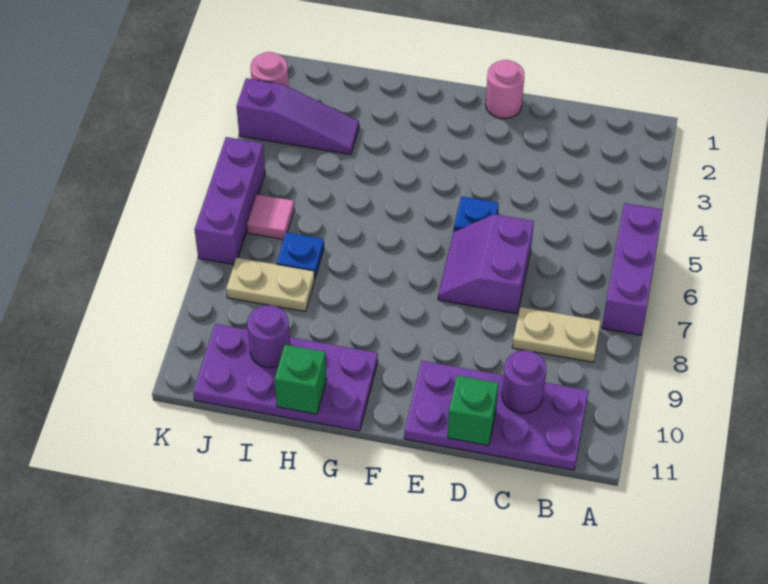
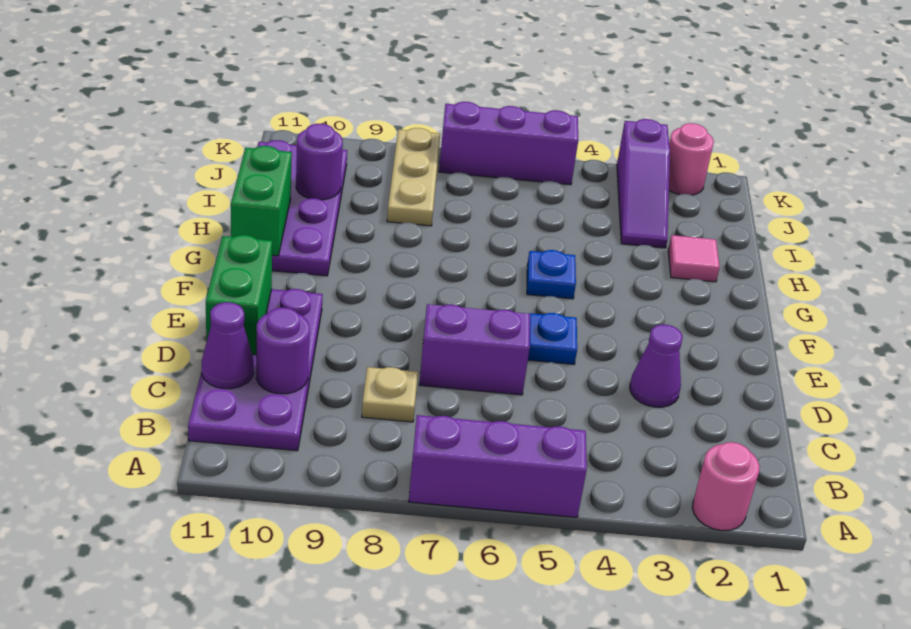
tan 1x2 plate [512,307,601,362] -> tan 1x1 plate [362,367,418,422]
none -> purple 1x1 cone [202,302,254,389]
none -> purple 1x1 cone [630,325,683,407]
green 1x1 brick [448,375,499,446] -> green 1x2 brick [206,235,272,355]
pink 1x1 round brick [486,60,524,118] -> pink 1x1 round brick moved to [692,442,760,531]
green 1x1 brick [275,345,327,414] -> green 1x2 brick [231,146,292,256]
blue 1x1 plate [277,232,324,278] -> blue 1x1 plate moved to [527,250,576,299]
tan 1x2 plate [226,258,315,312] -> tan 1x3 plate [387,128,440,226]
pink 1x1 tile [247,194,294,240] -> pink 1x1 tile moved to [668,235,720,282]

